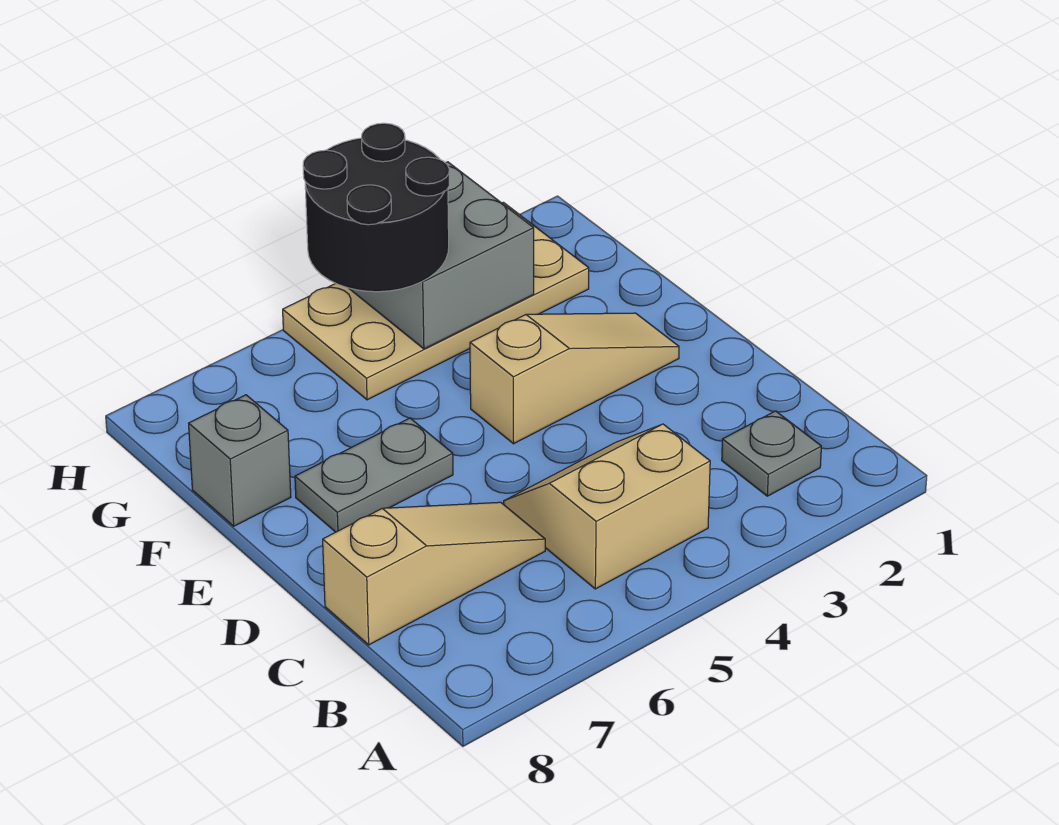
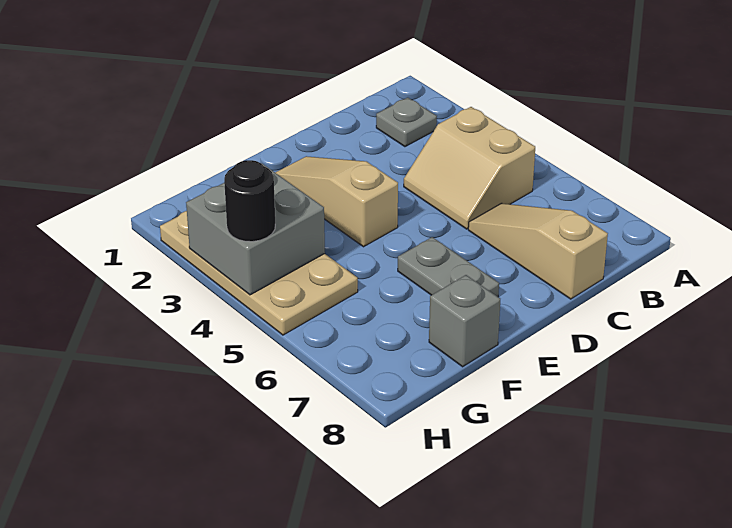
black 2x2 round brick [303,123,449,292] -> black 1x1 round brick [224,160,275,242]

